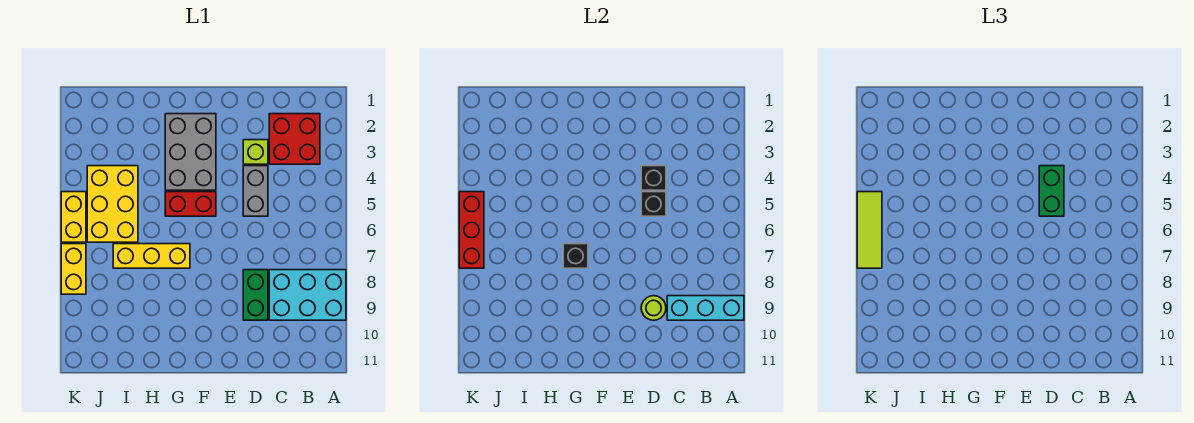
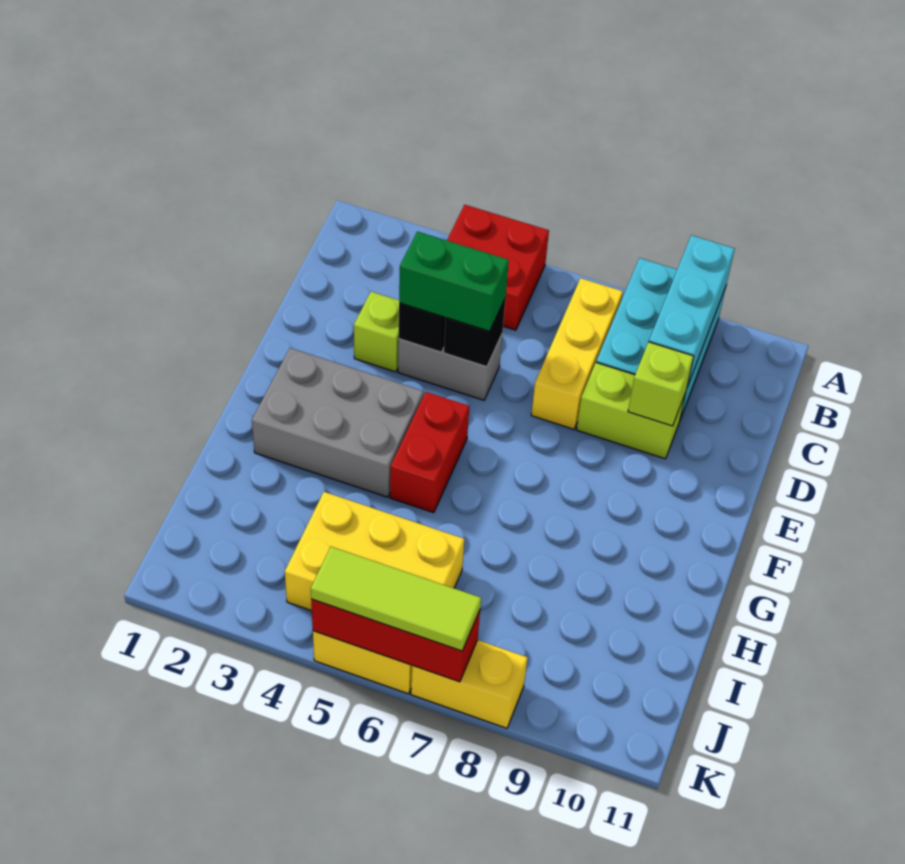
red 2x2 brick [269,114,320,164] -> red 2x2 brick moved to [447,205,549,330]
green 1x2 brick [243,270,268,320] -> lime 1x2 brick [577,363,686,459]
lime 1x1 round brick [641,296,666,320] -> lime 1x1 brick [628,342,694,426]
yellow 1x3 brick [113,244,190,268] -> yellow 1x3 brick moved to [531,278,623,429]
black 1x1 brick [563,244,588,268] -> none

